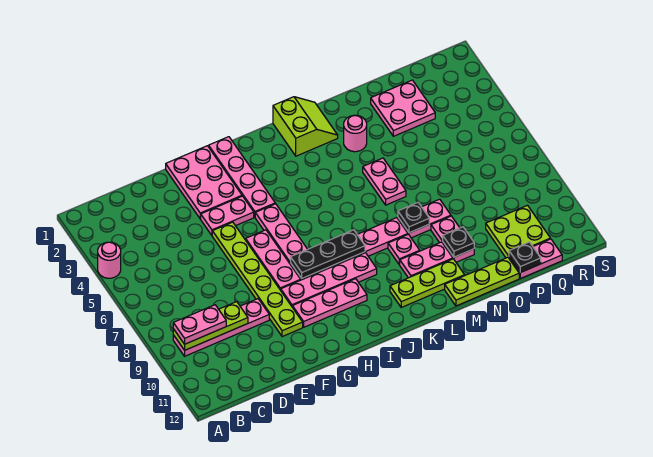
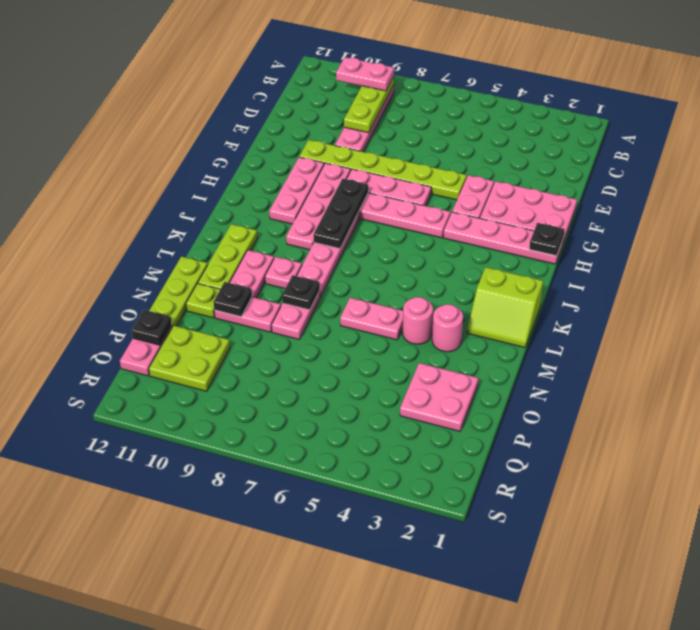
pink 1x1 round brick [98,242,121,278] -> pink 1x1 round brick moved to [403,297,433,344]
pink 1x2 plate [173,305,226,344] -> pink 1x2 plate turned to [336,57,394,91]
none -> black 1x1 plate [529,223,564,256]
none -> lime 1x1 plate [186,283,220,318]

